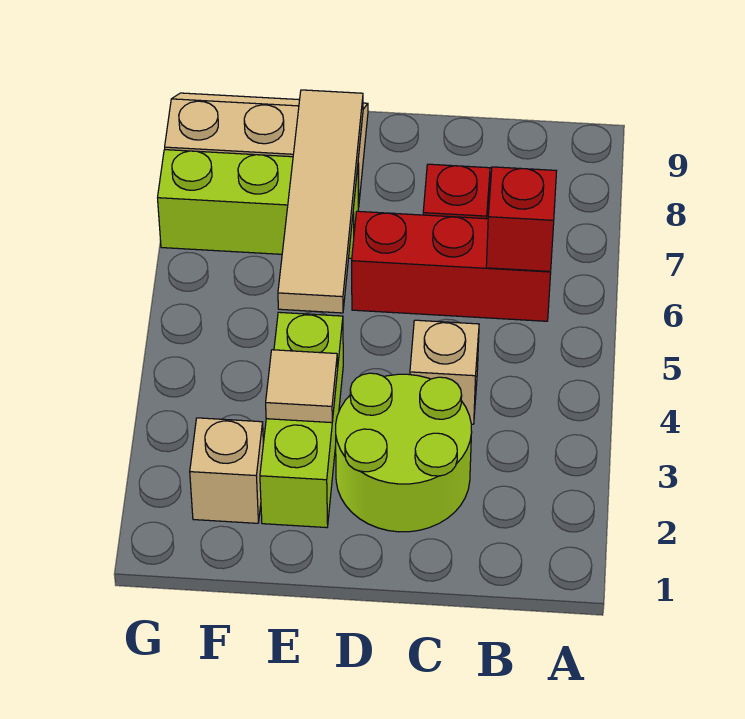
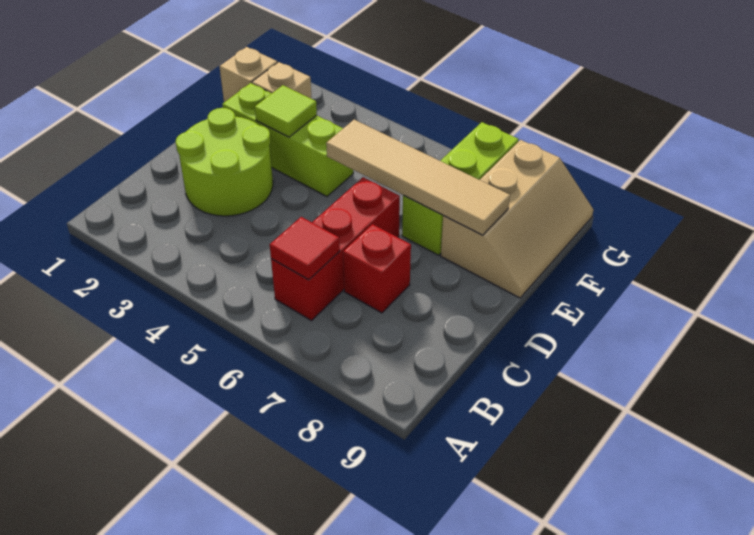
red 1x1 brick [486,167,557,271] -> red 1x1 tile [270,217,340,280]
tan 1x1 brick [410,320,479,424] -> tan 1x1 brick moved to [219,47,277,102]
tan 1x1 tile [266,350,338,423] -> lime 1x1 tile [255,85,317,137]

